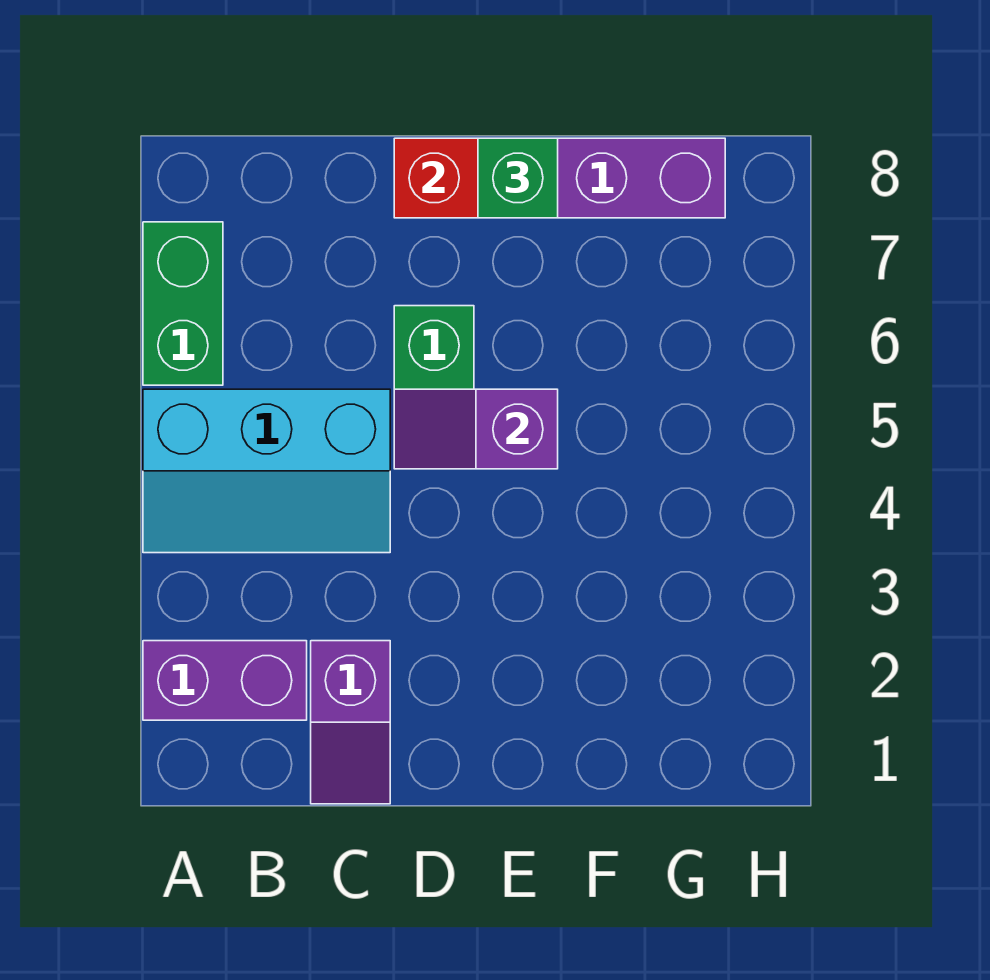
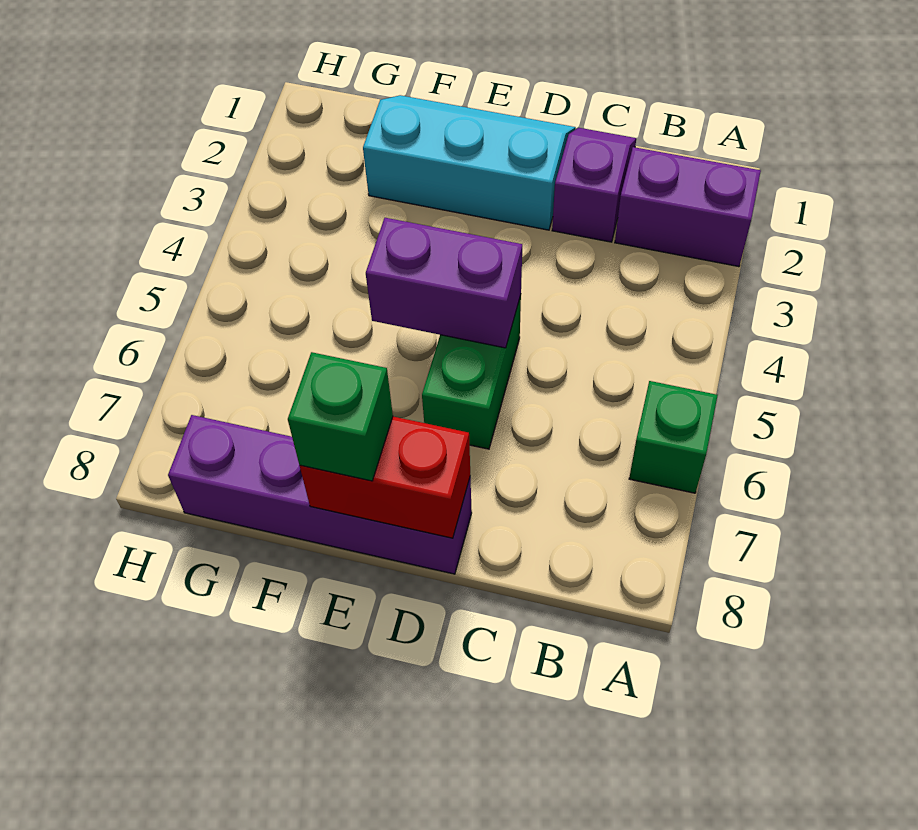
cyan 2x3 slope [143,389,390,553] -> cyan 2x3 slope moved to [363,95,576,230]
green 1x2 brick [143,222,223,385] -> green 1x1 brick [629,381,718,493]
purple 1x2 slope [394,389,558,469] -> purple 1x2 brick [366,218,522,348]

